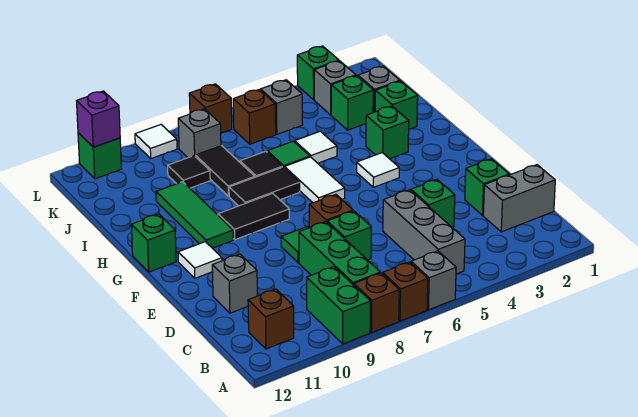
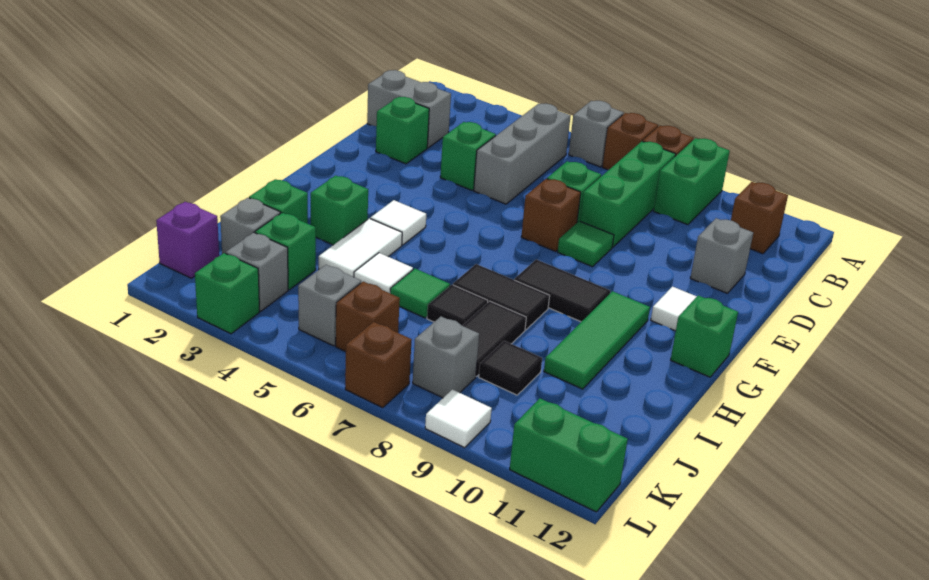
white 1x2 tile [284,157,345,203] -> white 1x2 tile moved to [319,218,402,277]
green 1x1 brick [78,133,121,179] -> green 1x2 brick [510,398,628,512]
purple 1x1 brick [77,91,120,147] -> purple 1x1 brick moved to [156,202,219,278]

